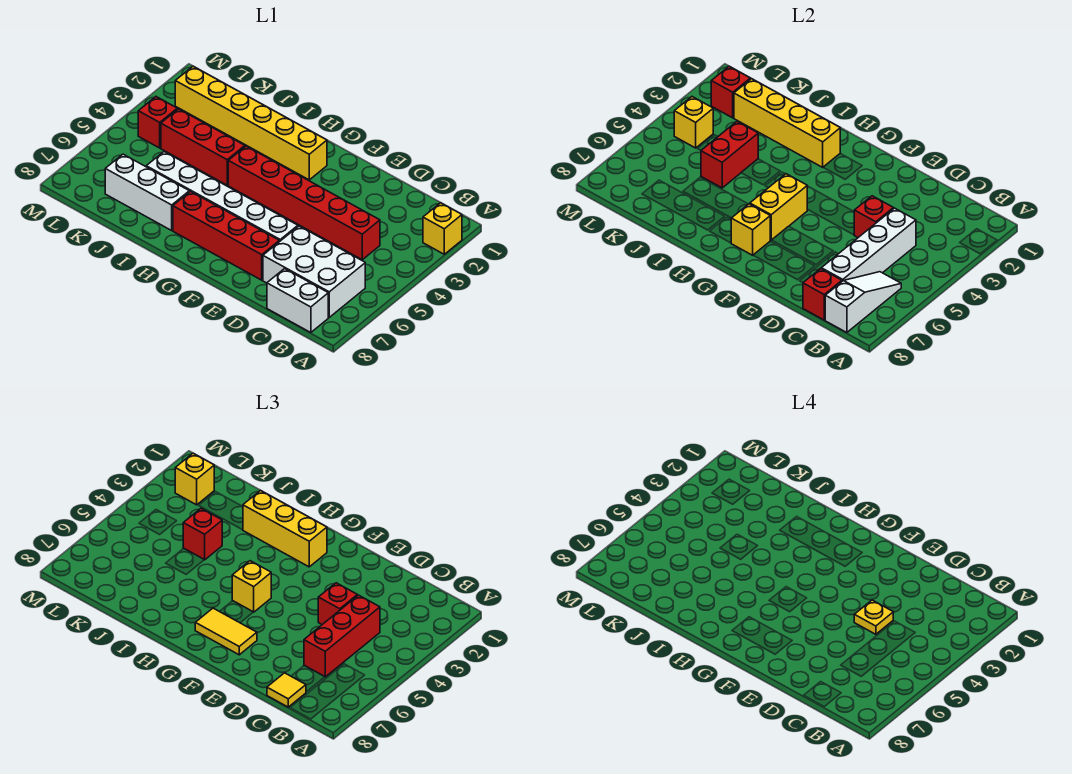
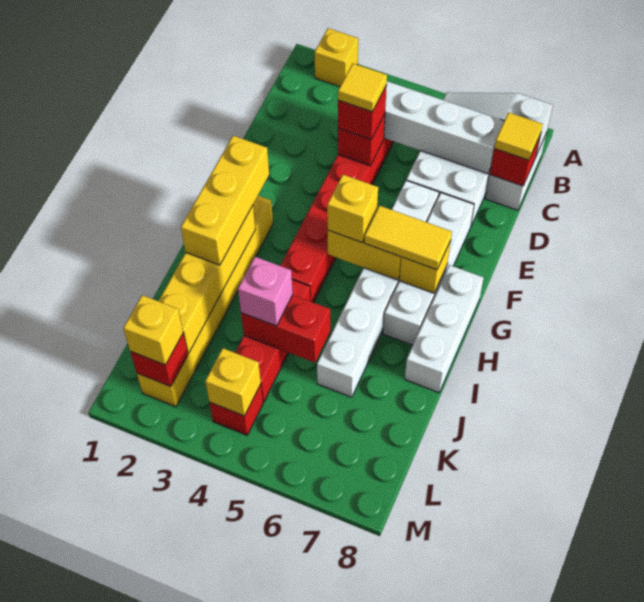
red 1x3 brick [304,595,380,677] -> none
yellow 1x1 plate [854,600,893,634] -> yellow 1x1 tile [338,64,387,112]
red 1x4 brick [173,192,279,280] -> white 1x4 brick [383,193,474,345]
yellow 1x2 tile [195,608,257,655] -> yellow 1x2 tile turned to [364,206,452,270]
white 1x3 brick [105,154,189,230] -> white 1x3 brick moved to [405,265,484,393]
red 1x1 brick [183,508,222,560] -> pink 1x1 brick [238,257,293,326]

